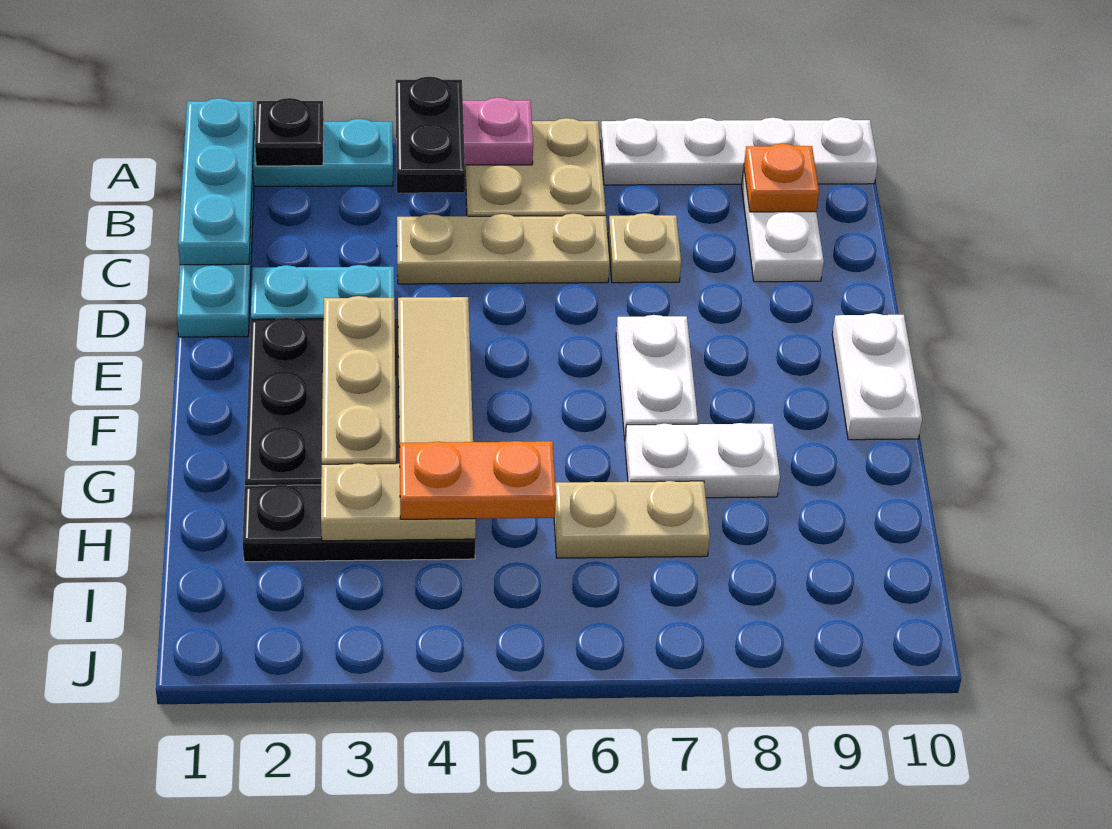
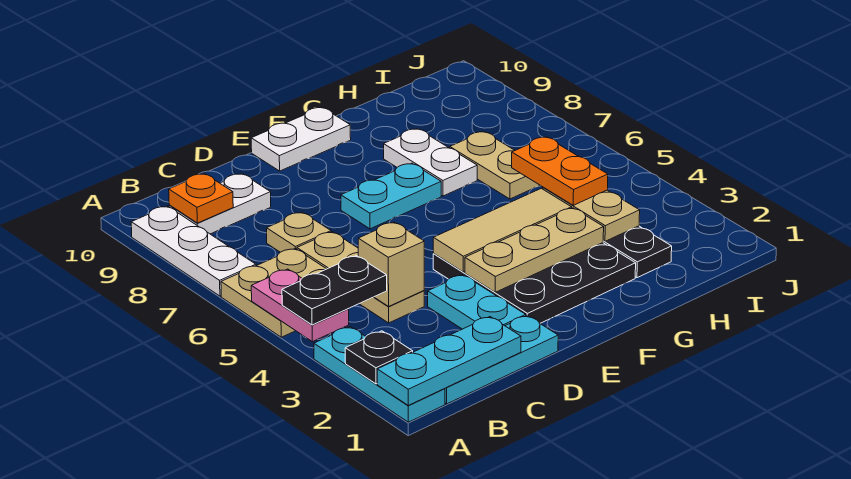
white 1x4 plate [600,117,878,185] -> white 1x3 plate [131,206,256,296]
none -> tan 1x1 brick [358,222,424,306]
white 1x2 plate [616,315,698,440] -> cyan 1x2 plate [341,163,441,229]

